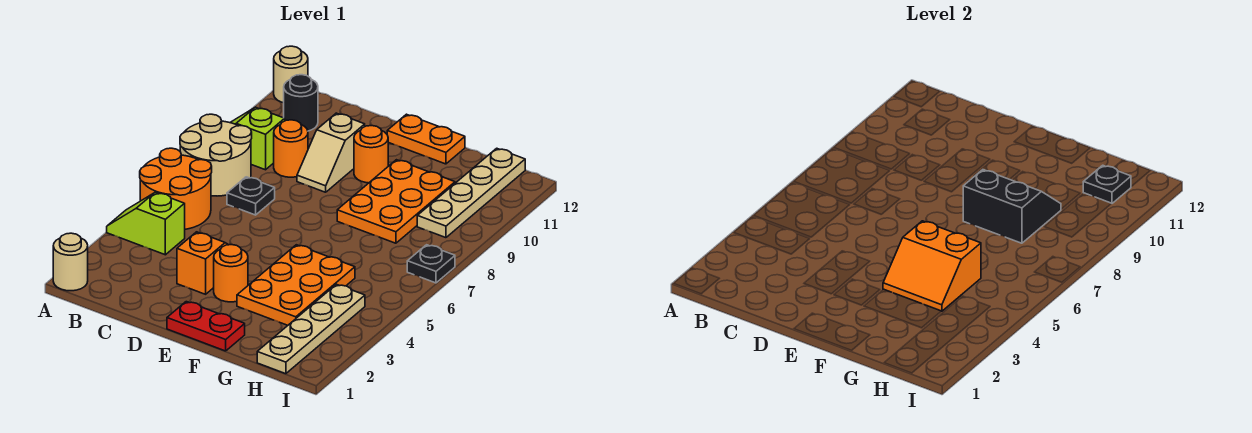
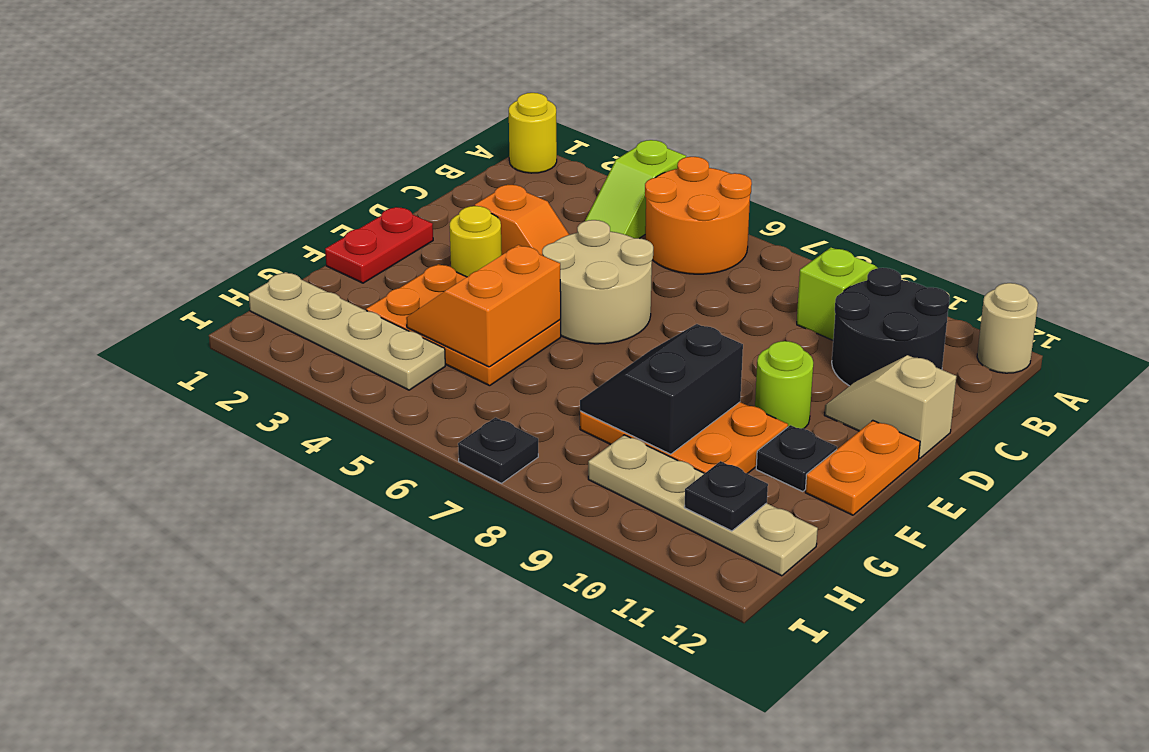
tan 1x1 round brick [53,233,88,291] -> yellow 1x1 round brick [509,93,557,173]
lime 1x2 slope [107,192,185,255] -> lime 1x2 slope turned to [585,140,686,238]
tan 2x2 round brick [180,114,252,196] -> tan 2x2 round brick moved to [542,220,653,344]
black 1x1 round brick [284,75,318,131] -> black 2x2 round brick [832,268,950,386]
black 1x1 plate [227,177,275,215] -> black 1x1 plate moved to [756,425,837,492]
orange 1x1 round brick [274,120,308,177] -> none
tan 1x2 slope [297,113,365,192] -> tan 1x2 slope moved to [825,355,956,458]
orange 1x1 round brick [214,245,248,302] -> yellow 1x1 round brick [450,206,502,277]
orange 1x1 round brick [354,126,388,183] -> lime 1x1 round brick [755,341,813,429]
black 2x2 slope [963,170,1061,243] -> black 2x2 slope turned to [580,324,743,454]

